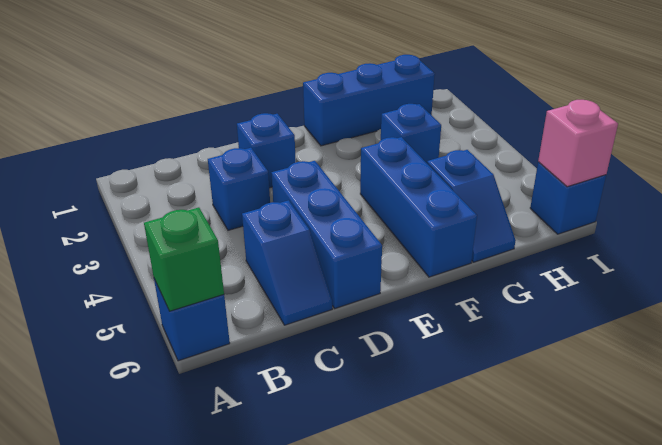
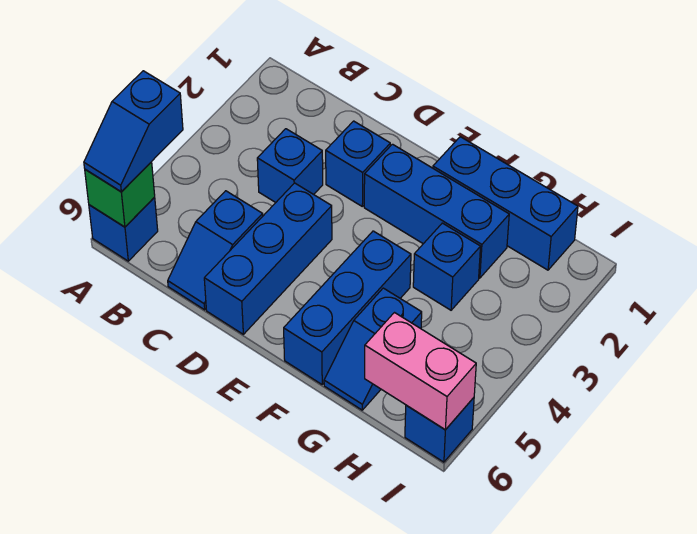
none -> blue 1x2 slope [84,71,183,192]
none -> blue 1x3 brick [364,144,509,278]
pink 1x1 brick [538,100,618,187] -> pink 1x2 brick [365,313,476,430]

